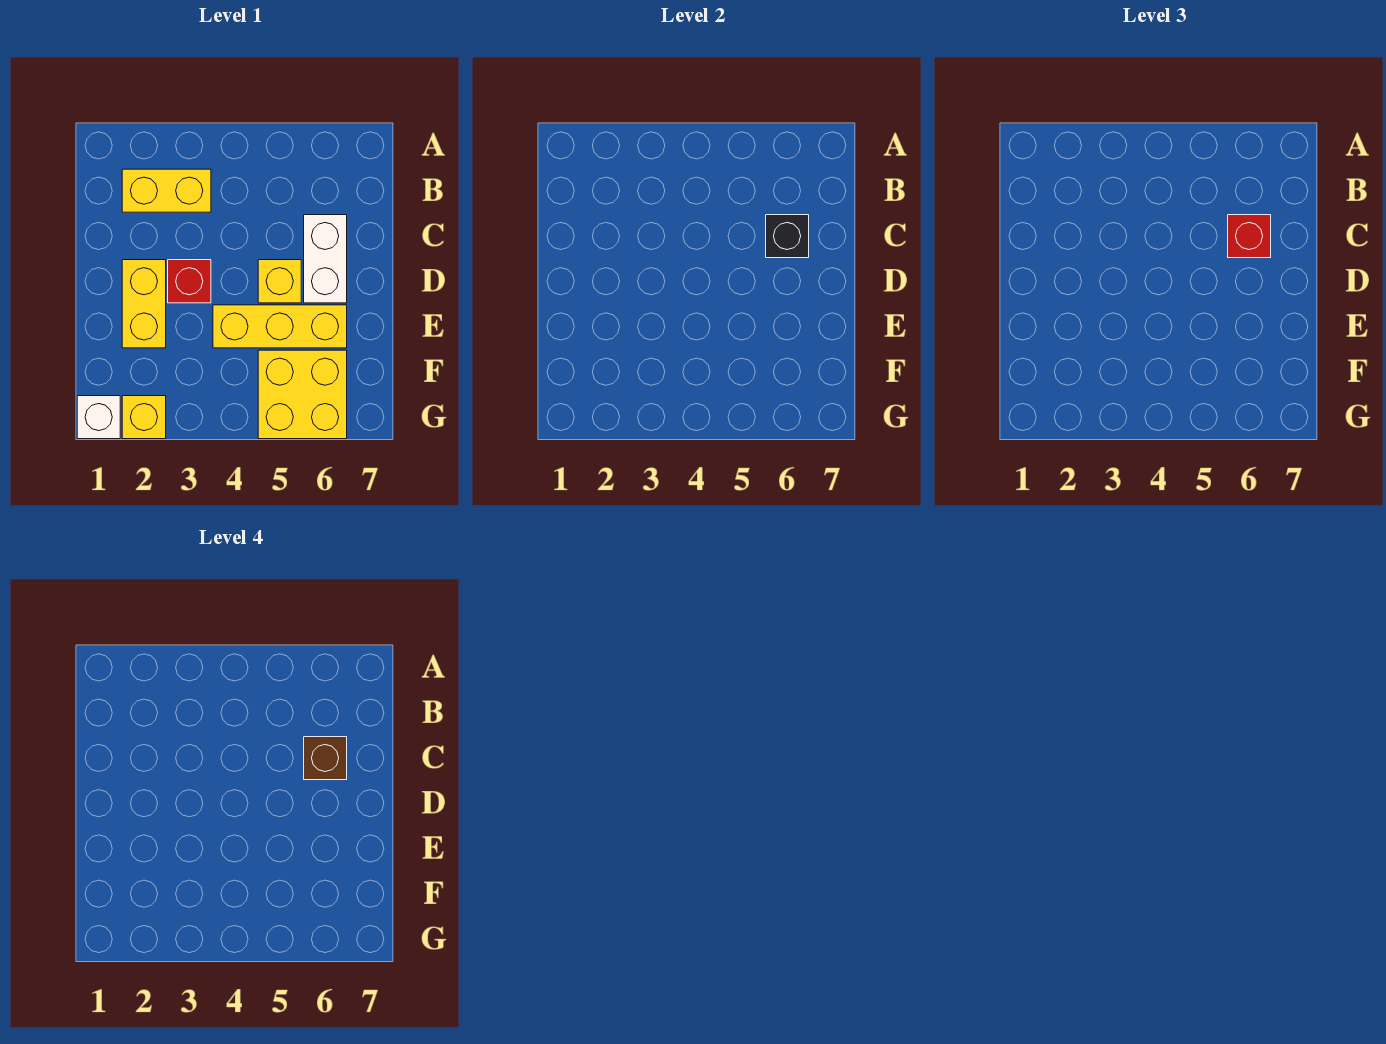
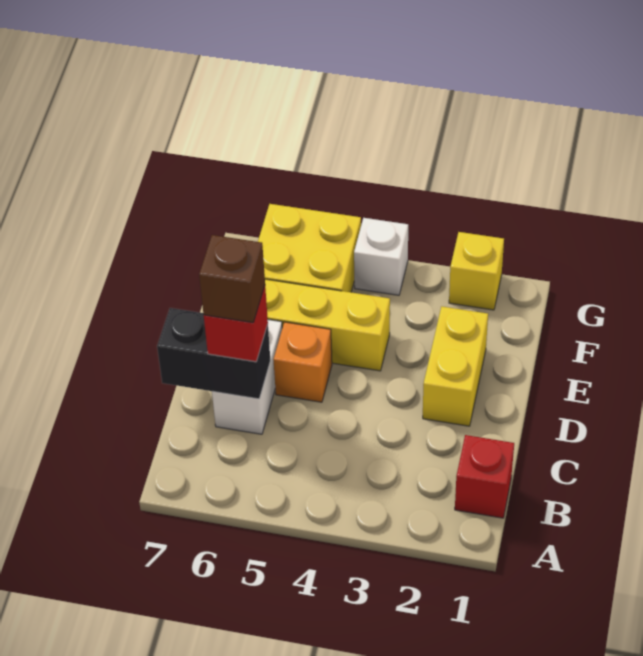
yellow 1x2 brick [122,169,211,212] -> none
black 1x1 brick [766,215,809,258] -> black 1x2 brick [157,308,270,399]
red 1x1 brick [168,260,211,303] -> red 1x1 brick moved to [455,435,514,518]
yellow 1x1 brick [258,260,301,303] -> orange 1x1 brick [273,322,332,402]
white 1x1 brick [77,396,120,439] -> white 1x1 brick moved to [354,218,408,295]

